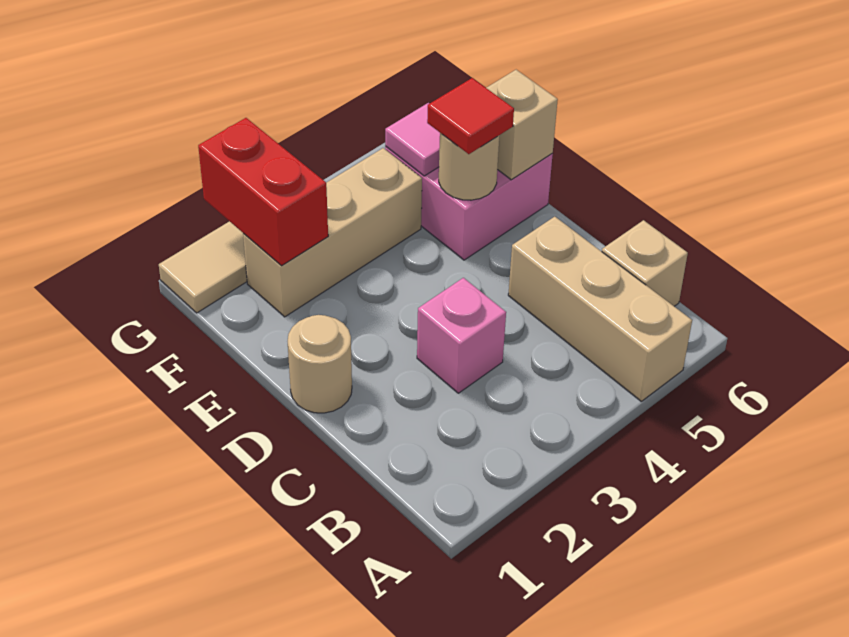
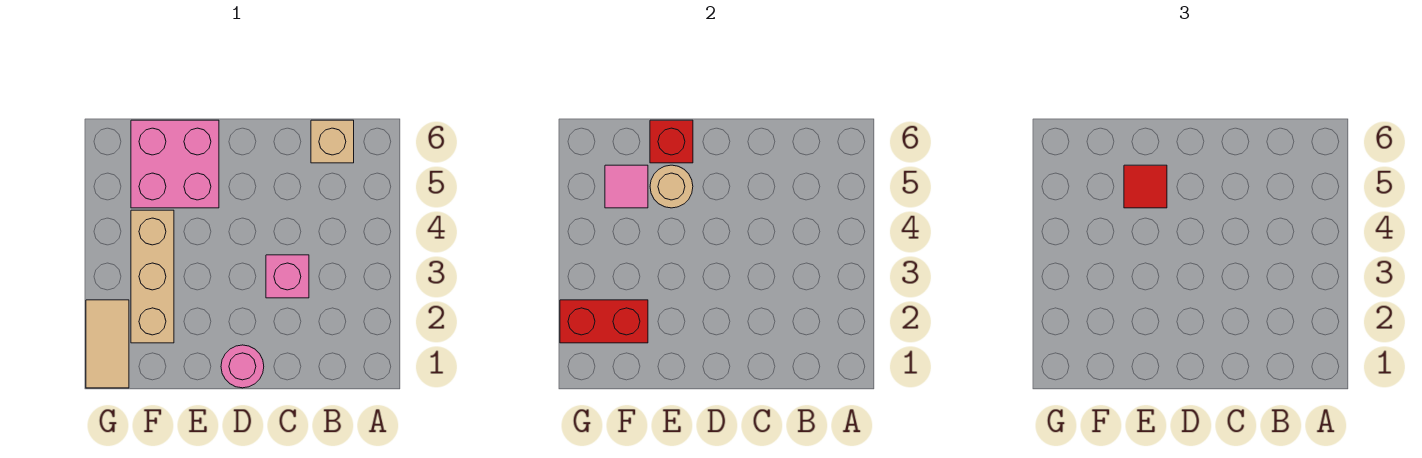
tan 1x3 brick [508,217,692,401] -> none
tan 1x1 round brick [288,315,352,413] -> pink 1x1 round brick [221,345,264,388]
tan 1x1 brick [487,70,558,180] -> red 1x1 brick [650,120,693,163]

